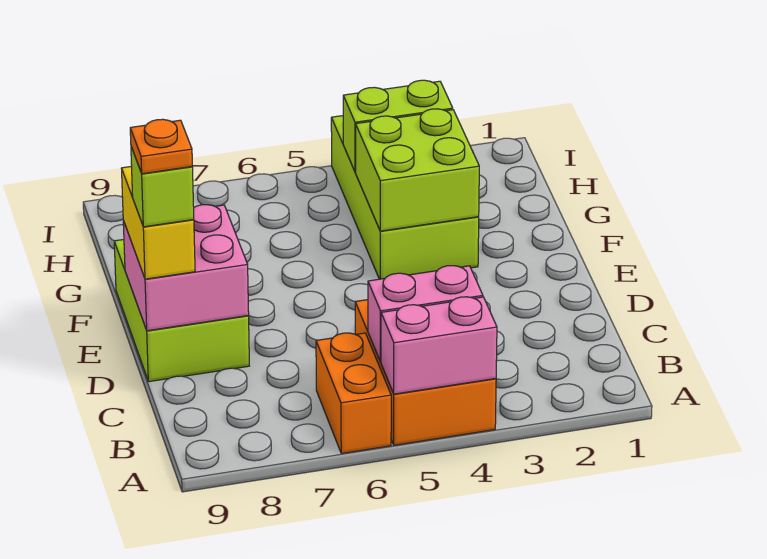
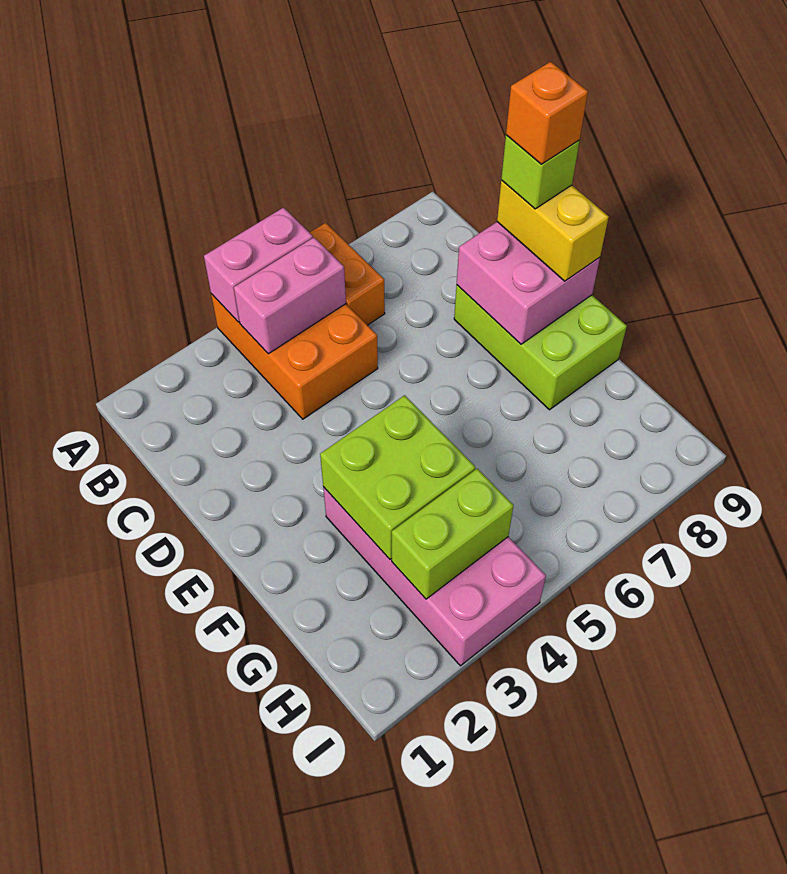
orange 1x1 plate [130,119,192,174] -> orange 1x1 brick [506,62,588,164]
lime 2x4 brick [331,116,479,279] -> pink 2x4 brick [323,487,546,666]

